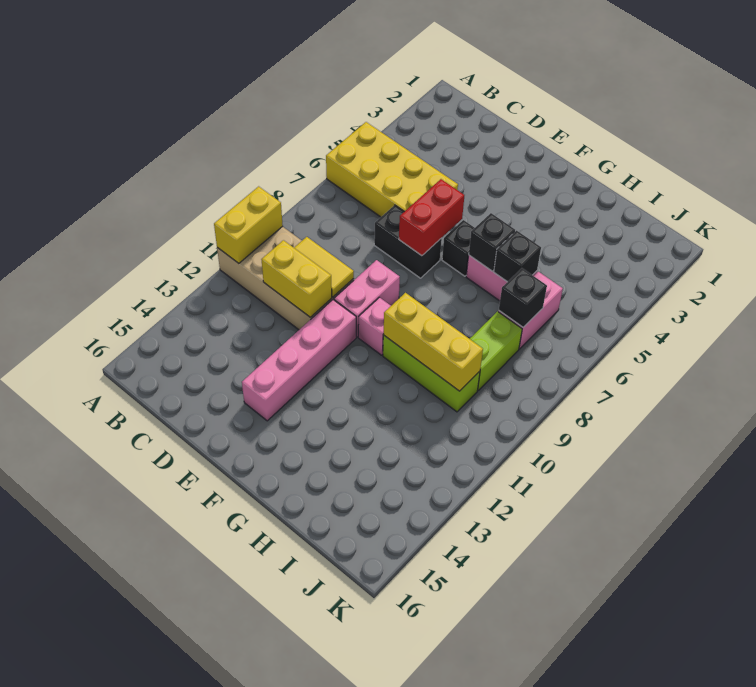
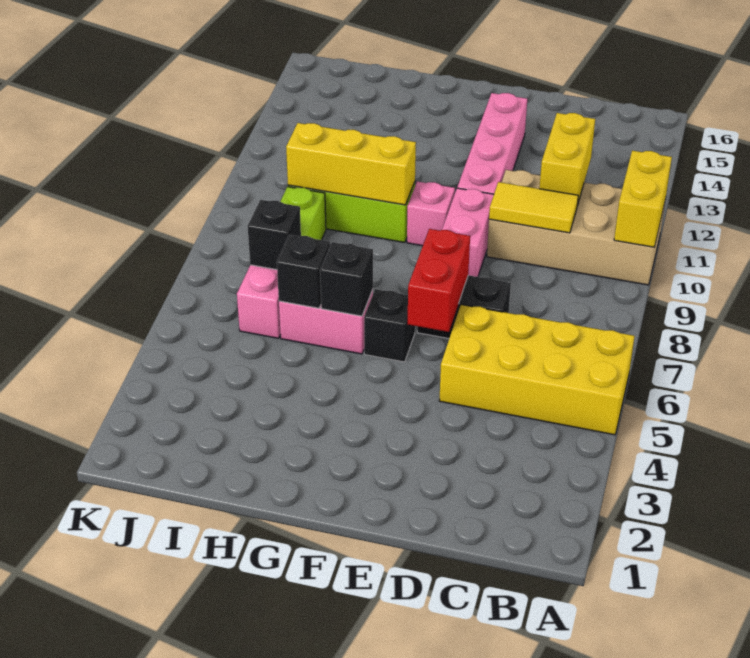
yellow 1x2 brick [261,240,332,317] -> yellow 1x2 brick turned to [539,113,595,205]

